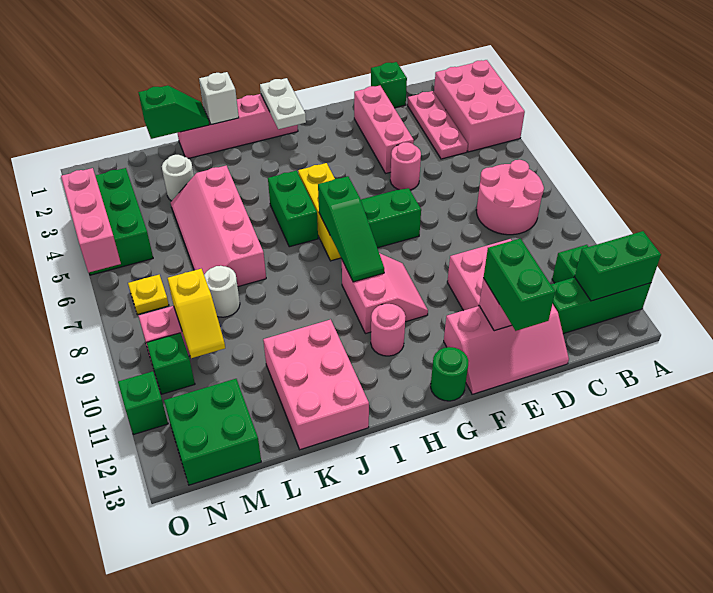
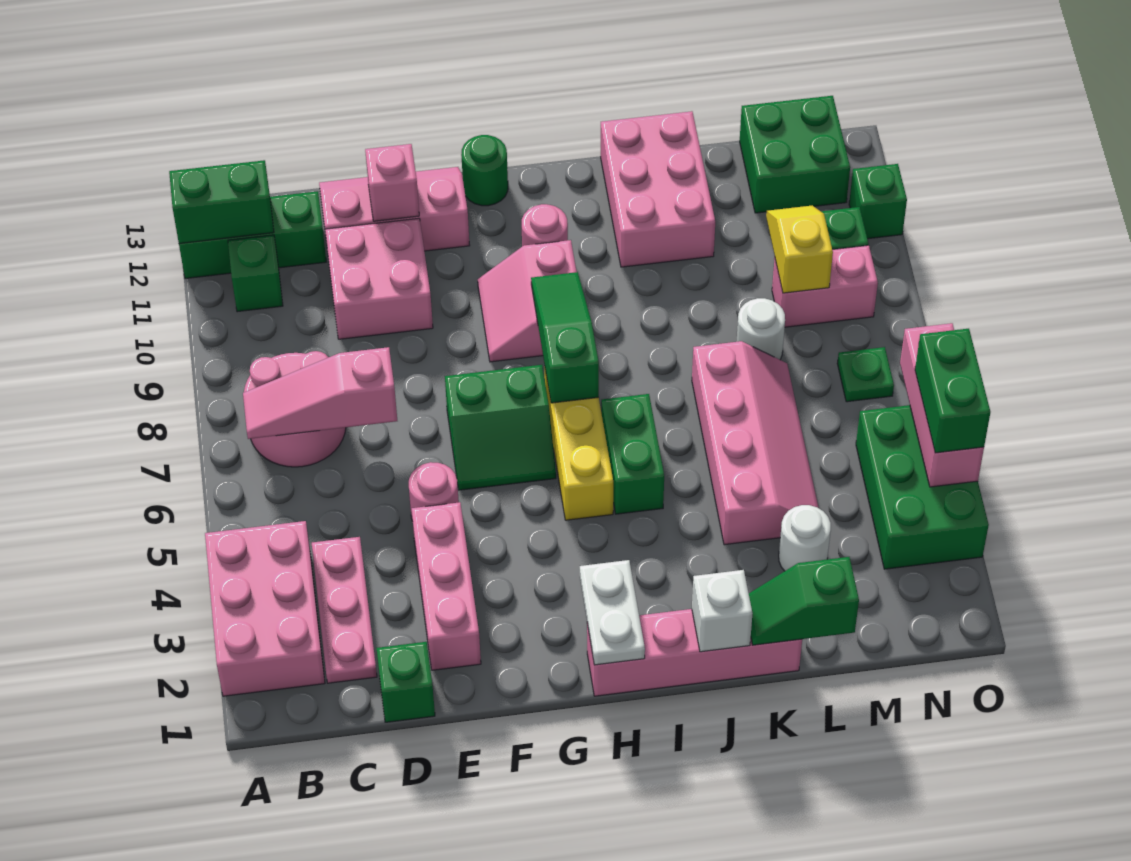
none -> pink 1x3 slope [243,347,397,439]
green 1x2 brick [483,239,555,331] -> green 1x2 brick moved to [915,329,990,453]
yellow 1x1 plate [128,275,169,315] -> green 1x1 plate [837,347,894,402]

